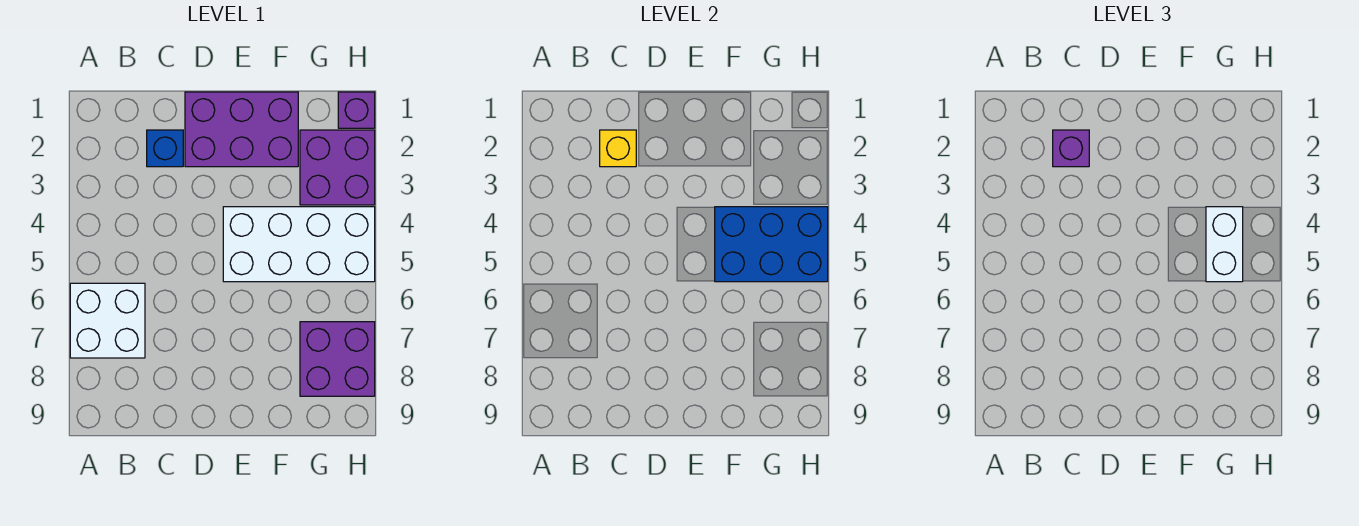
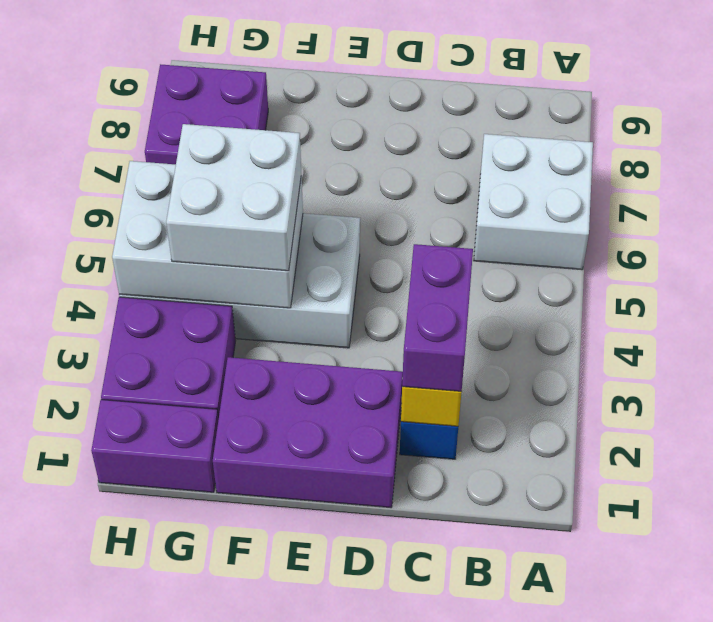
purple 1x1 brick [1053,130,1089,167] -> purple 1x2 brick [402,244,473,391]
blue 2x3 brick [715,207,828,282] -> white 2x3 brick [112,161,303,308]
white 1x2 brick [1206,207,1243,282] -> white 2x2 brick [166,124,301,271]
purple 1x1 brick [338,92,375,128] -> purple 1x2 brick [91,400,218,492]

